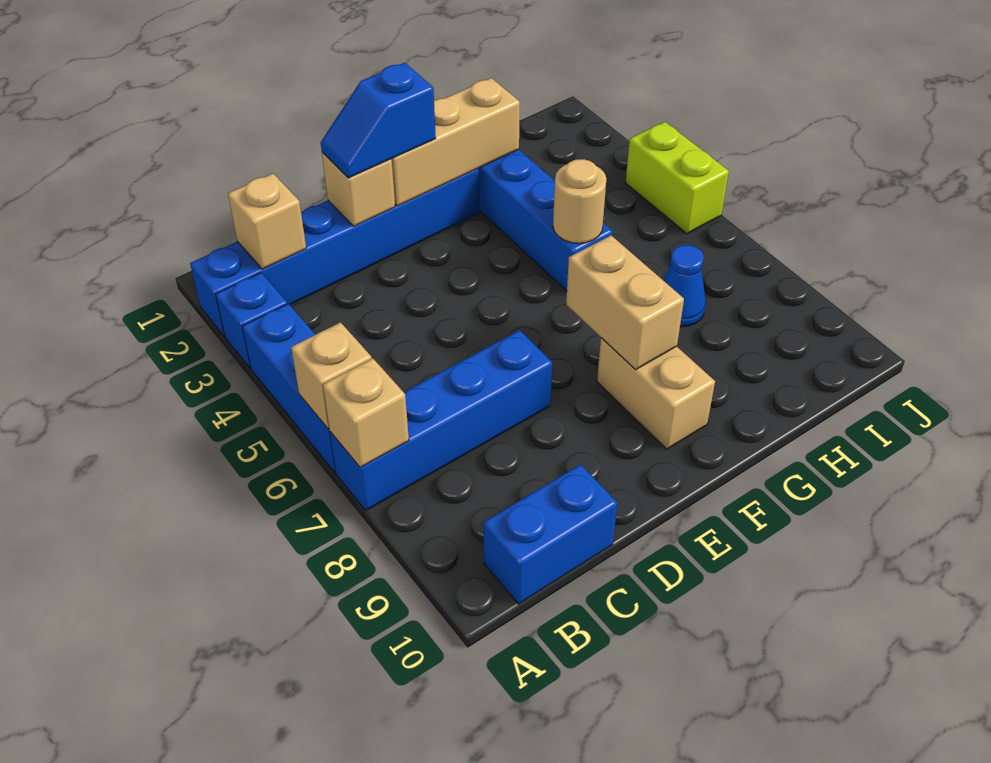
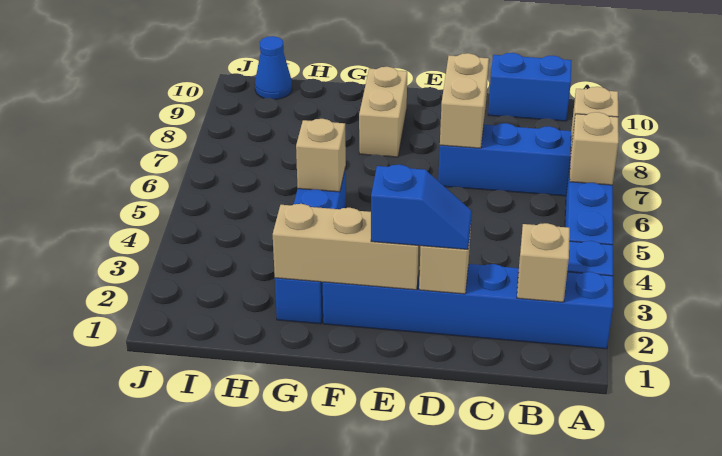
tan 1x2 brick [566,236,684,370] -> tan 1x2 brick moved to [440,53,489,148]
tan 1x1 round brick [553,159,607,243] -> tan 1x1 brick [296,119,346,192]
blue 1x1 cone [664,245,706,327] -> blue 1x1 cone moved to [255,36,292,100]
lime 1x2 brick [626,122,729,234] -> none

